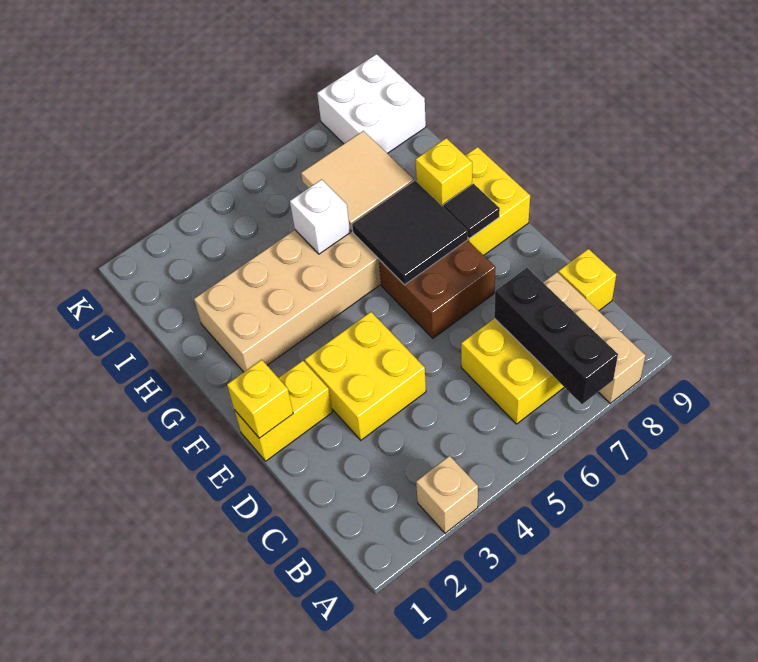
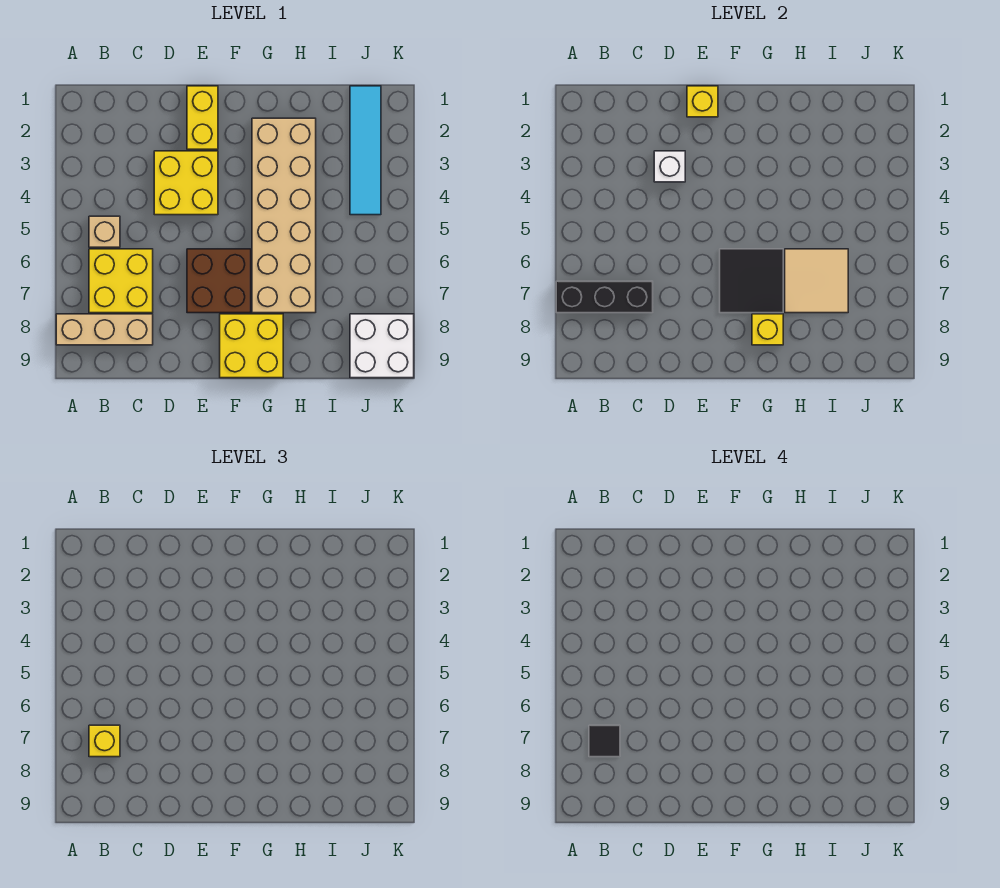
tan 1x1 brick [416,456,478,533] -> tan 1x1 brick moved to [89,216,120,247]
yellow 1x1 brick [558,249,616,311] -> yellow 1x1 brick moved to [89,725,120,757]
black 1x1 tile [443,184,500,239] -> black 1x1 tile moved to [589,725,620,757]
white 1x1 brick [290,179,350,254] -> white 1x1 brick moved to [654,151,685,182]
none -> cyan 1x4 tile [350,86,381,215]

